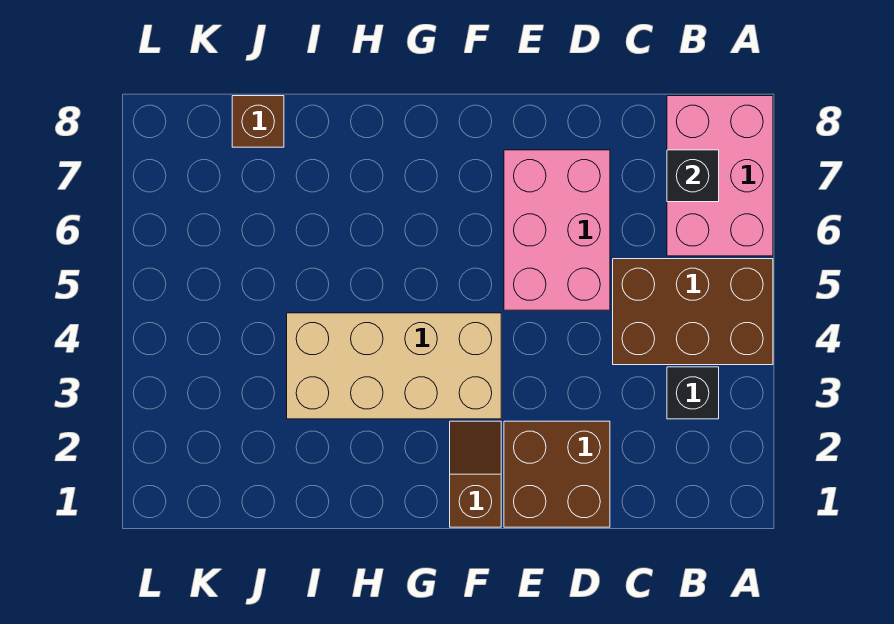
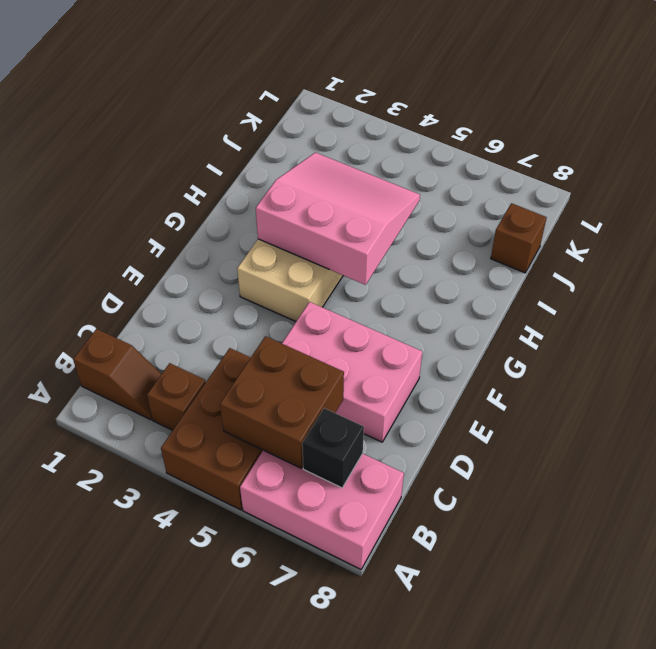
black 1x1 brick [667,367,719,419] -> brown 1x1 brick [147,363,206,430]
brown 2x2 brick [504,421,610,527] -> brown 2x2 brick moved to [220,336,344,468]
brown 1x2 slope [450,421,501,527] -> brown 1x2 slope moved to [73,329,161,420]
none -> pink 3x3 slope [256,153,420,285]

